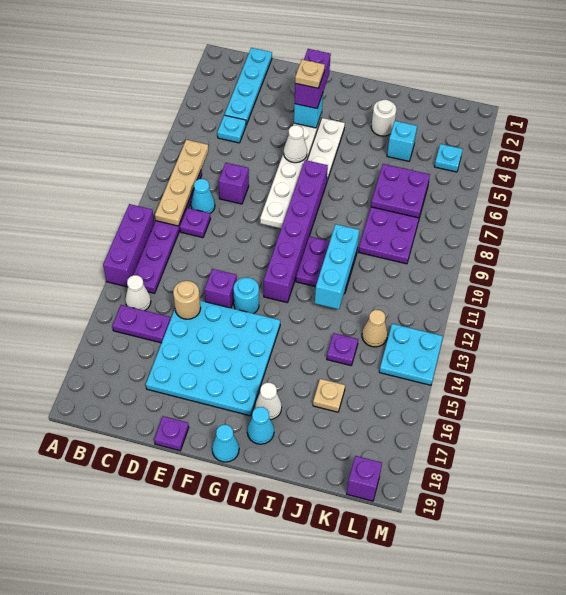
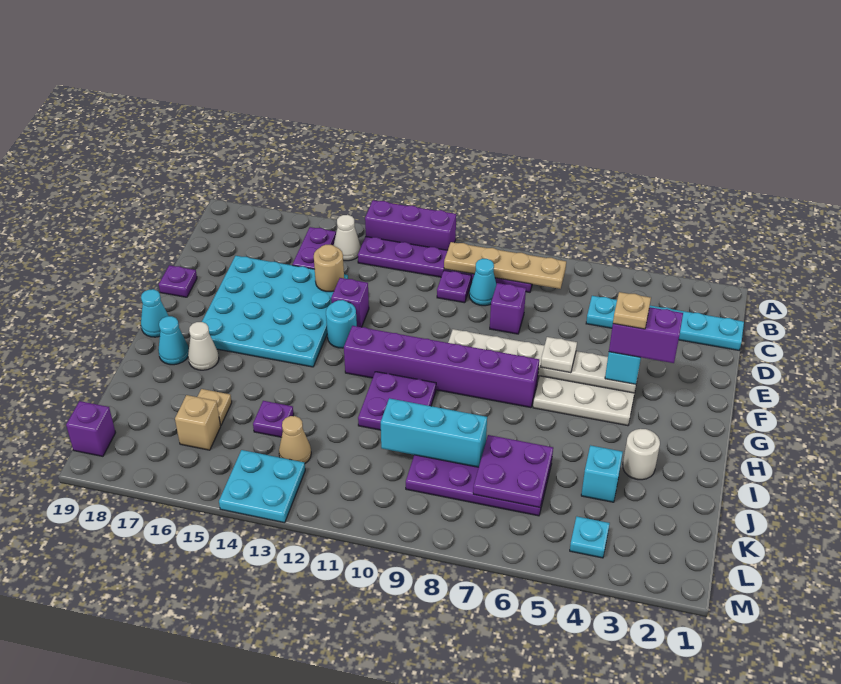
white 1x1 cone [284,125,307,163] -> white 1x1 plate [541,337,577,373]
cyan 1x3 brick [315,224,359,309] -> cyan 1x3 brick moved to [381,398,487,467]
none -> tan 1x1 brick [175,395,221,450]

